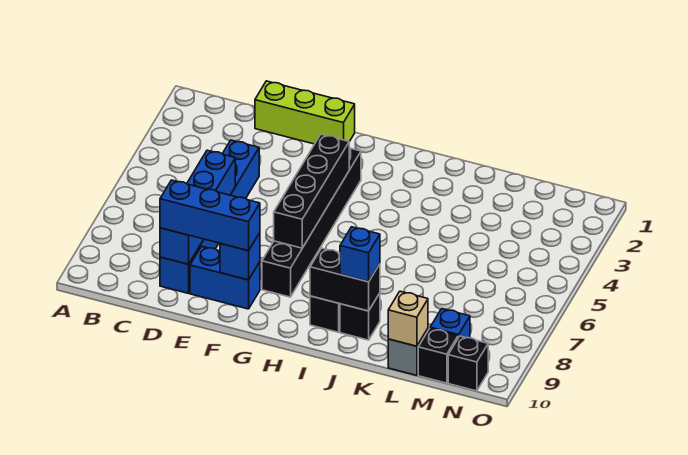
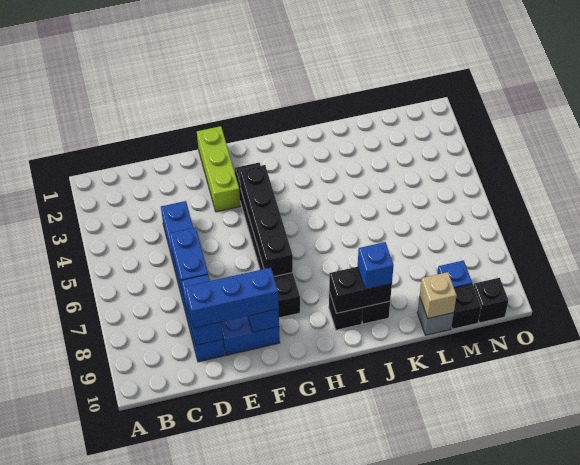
lime 1x3 brick [255,81,355,144] -> lime 1x3 brick turned to [197,126,240,212]

